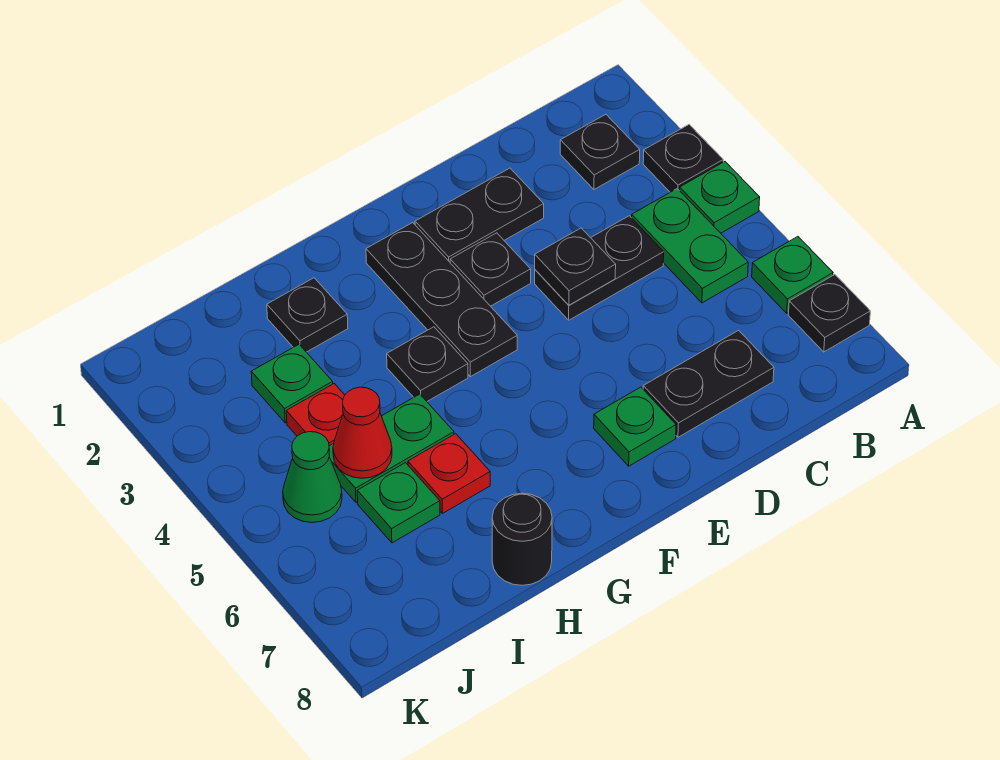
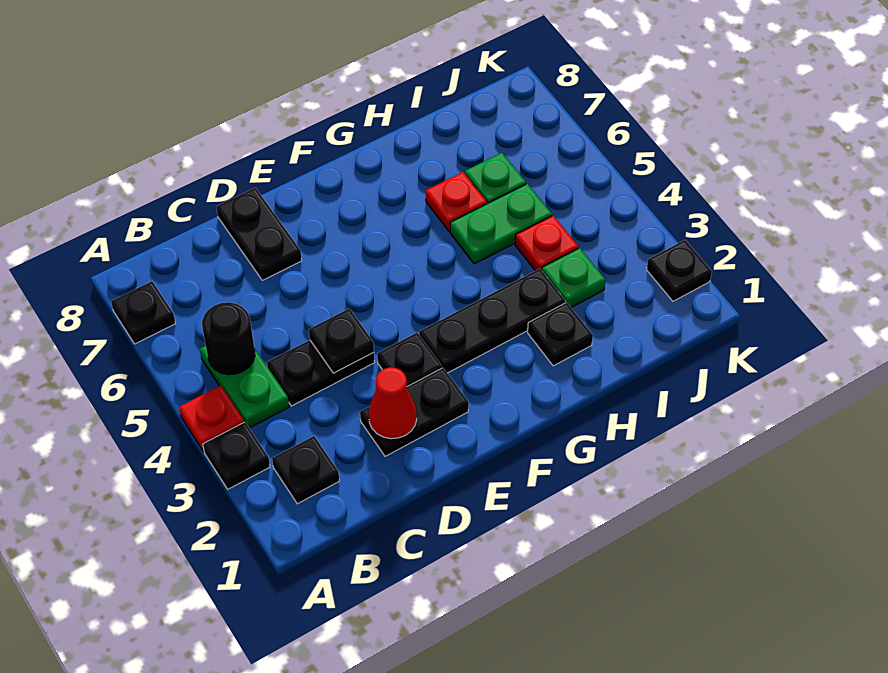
green 1x1 plate [680,162,760,233] -> red 1x1 plate [179,386,244,452]
green 1x1 plate [752,237,833,313] -> none
black 1x2 plate [643,330,774,437] -> black 1x2 plate turned to [216,188,302,280]
green 1x1 plate [594,387,676,466] -> none
black 1x3 plate [366,223,517,377] -> black 1x3 plate turned to [419,269,565,373]
black 1x1 plate [387,327,468,401] -> black 1x1 plate moved to [647,240,712,301]
black 1x1 round brick [492,493,552,585] -> black 1x1 round brick moved to [202,302,255,375]
red 1x1 cone [333,387,392,478] -> red 1x1 cone moved to [369,367,417,439]
green 1x1 cone [283,432,342,523] -> none

